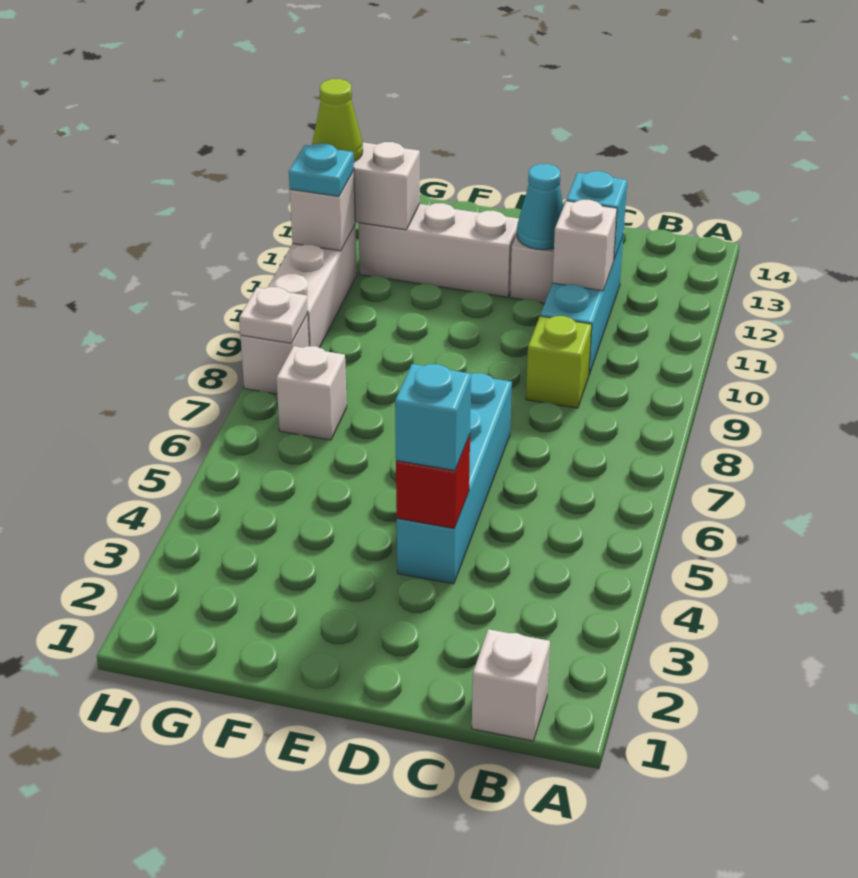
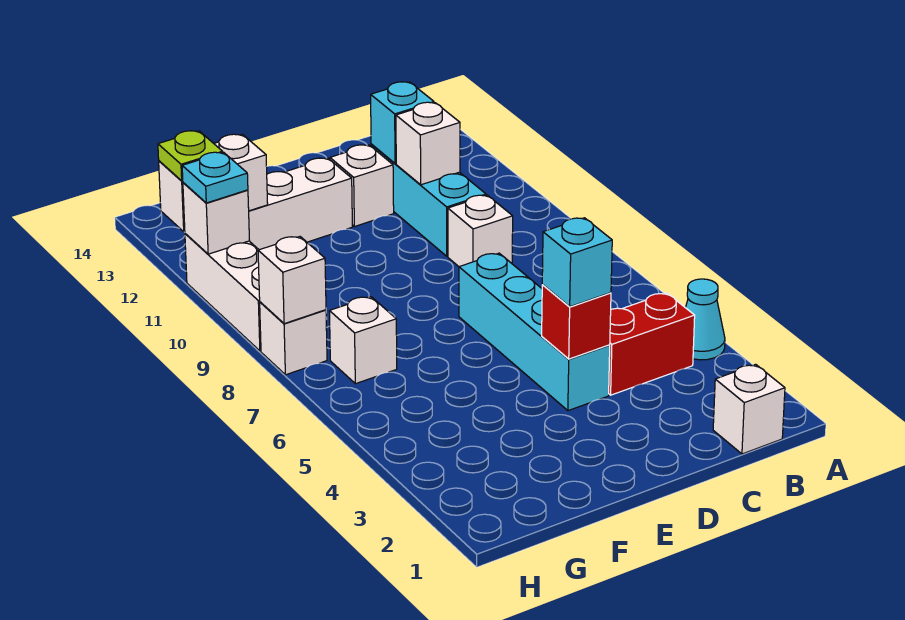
none -> red 1x2 brick [609,293,695,395]
lime 1x1 brick [526,316,592,408] -> white 1x1 brick [448,195,513,267]
cyan 1x1 cone [517,164,564,250] -> cyan 1x1 cone moved to [686,279,725,360]
white 1x1 plate [239,287,308,343] -> white 1x1 brick [258,237,326,324]
lime 1x1 cone [312,79,363,162] -> lime 1x1 plate [158,131,223,181]

